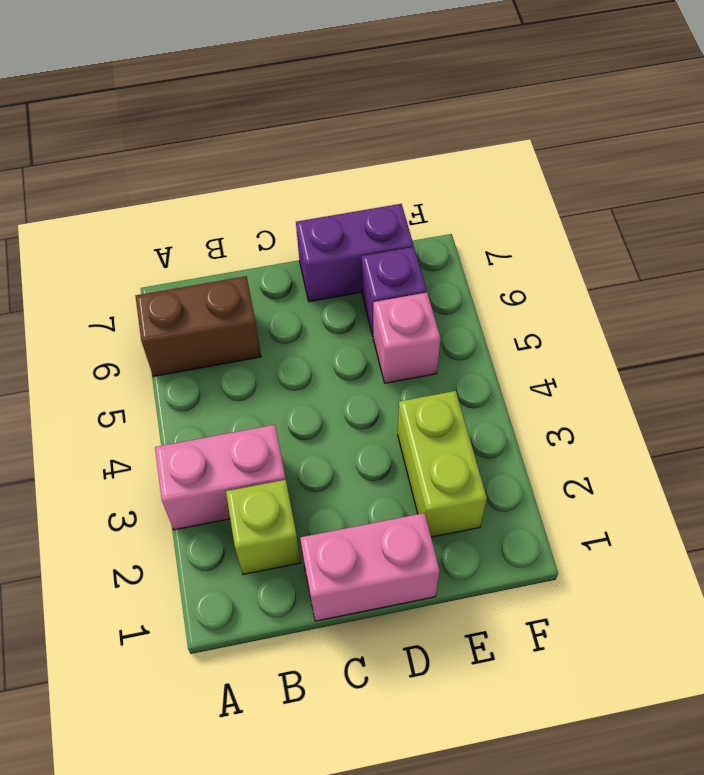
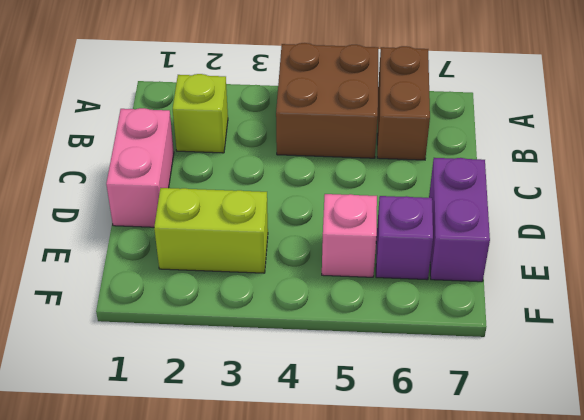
pink 1x2 brick [155,425,286,530] -> none
none -> brown 2x2 brick [276,43,378,158]

